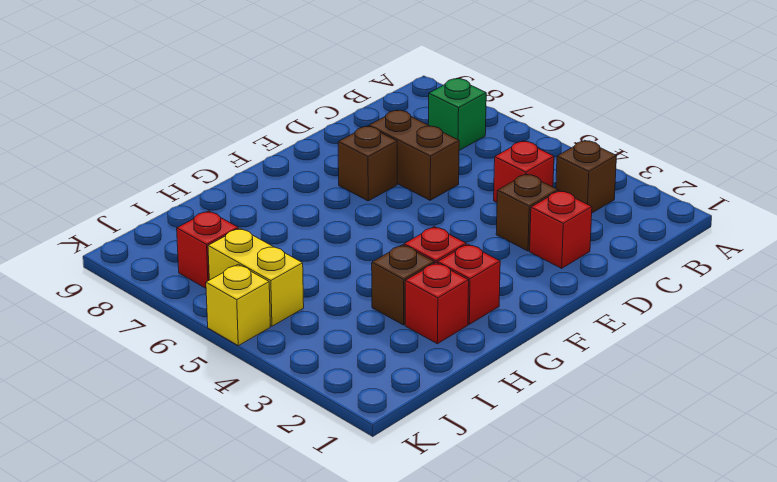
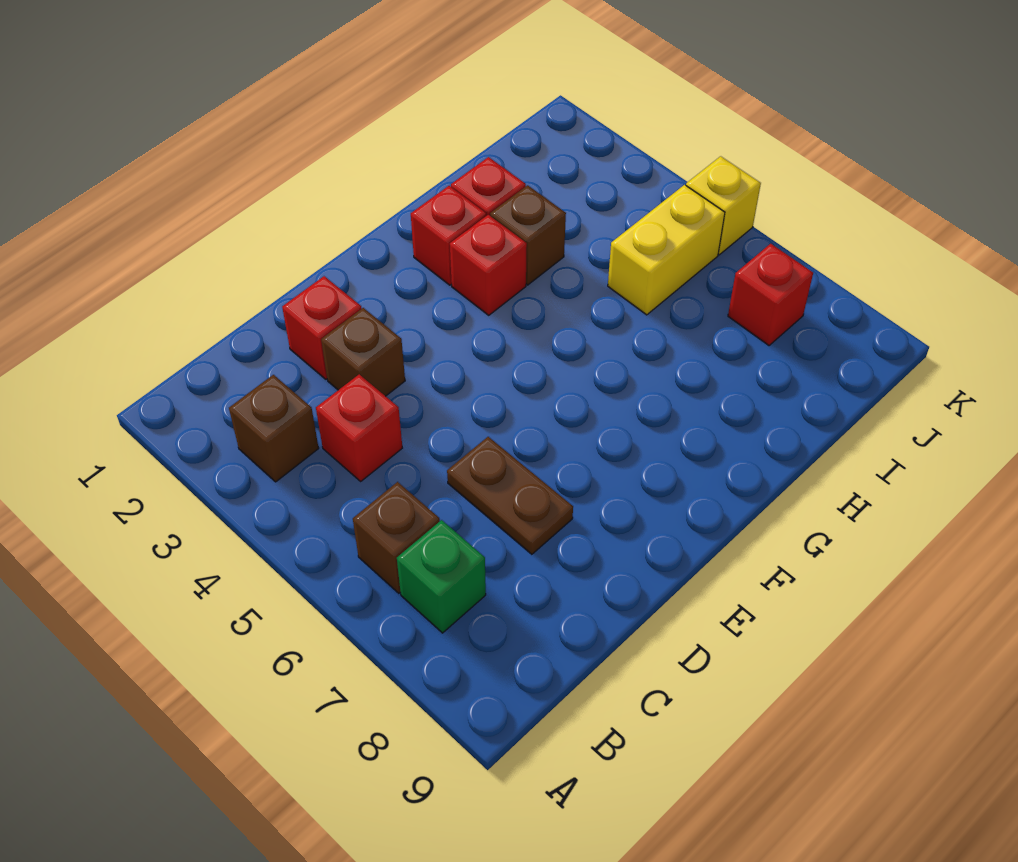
brown 1x2 brick [369,110,459,200] -> brown 1x2 plate [447,437,573,554]
brown 1x1 brick [338,126,397,201] -> brown 1x1 brick moved to [353,482,440,593]
yellow 1x2 brick [208,228,304,326] -> yellow 1x2 brick turned to [608,185,725,315]

